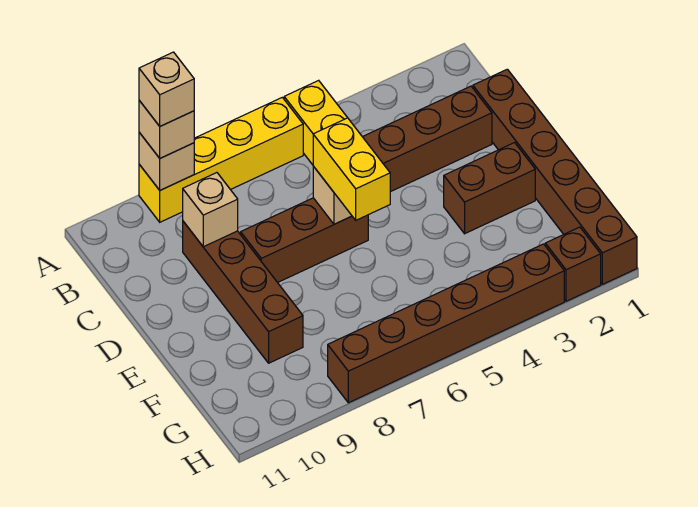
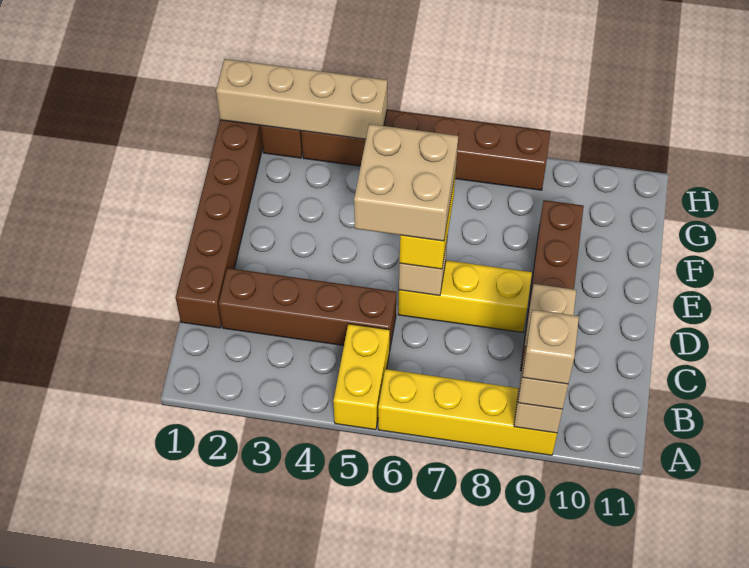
none -> tan 2x2 brick [354,124,458,241]
brown 1x3 brick [241,198,368,283] -> yellow 1x3 brick [398,260,532,332]
brown 1x2 brick [444,143,535,234] -> none
none -> tan 1x4 brick [216,59,387,139]

